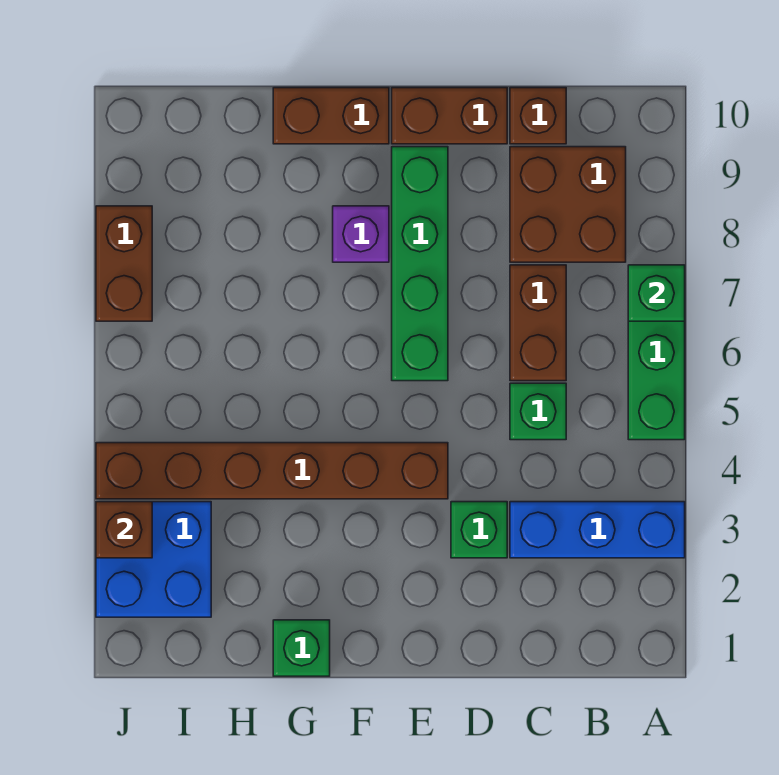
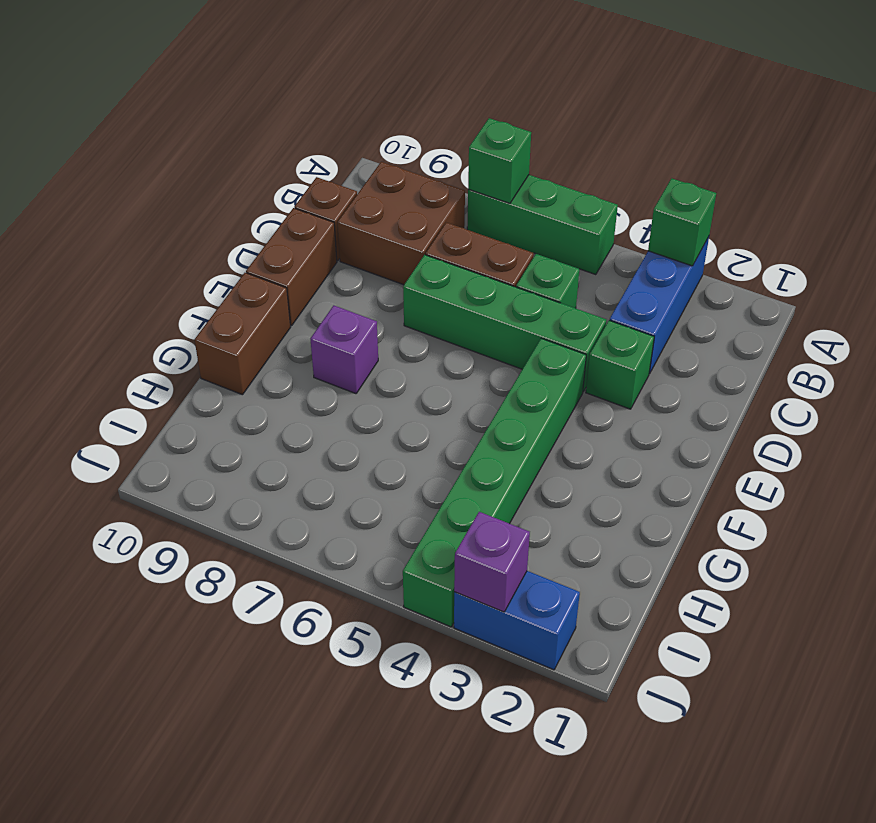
brown 1x6 brick [96,443,448,499] -> green 1x6 brick [403,338,586,627]
green 1x4 brick [392,147,448,381] -> green 1x4 brick moved to [403,255,606,392]
green 1x1 brick [273,620,330,676] -> green 1x1 brick moved to [648,178,716,266]
blue 2x2 brick [96,502,211,617] -> blue 1x2 brick [454,571,580,670]
brown 1x1 brick [96,502,152,558] -> purple 1x1 brick [454,512,530,612]
brown 1x2 brick [96,206,152,321] -> none

